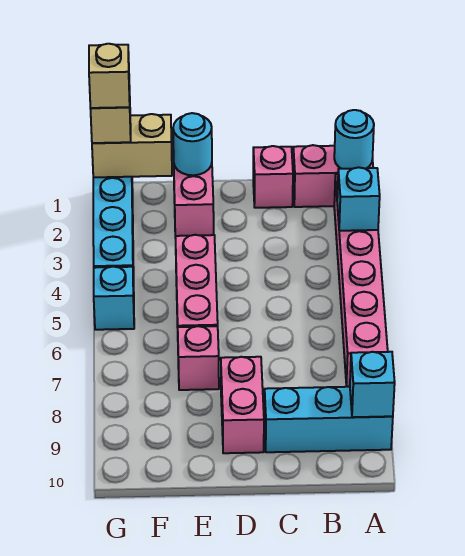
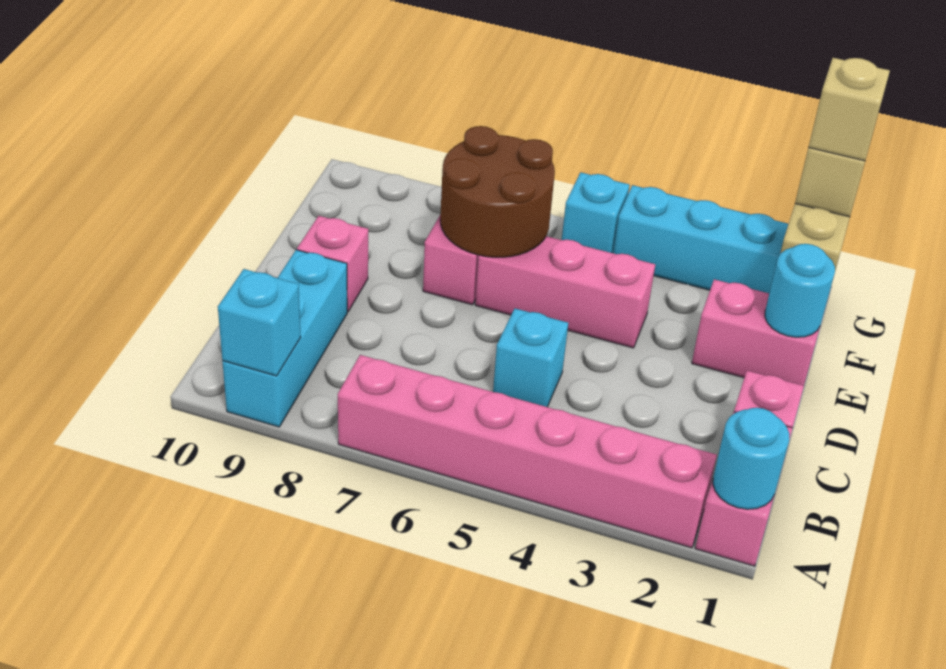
cyan 1x1 brick [337,167,380,231] -> cyan 1x1 brick moved to [493,308,568,407]
pink 1x2 brick [221,357,264,453] -> pink 1x1 brick [297,216,368,312]
none -> brown 2x2 round brick [440,126,555,257]

